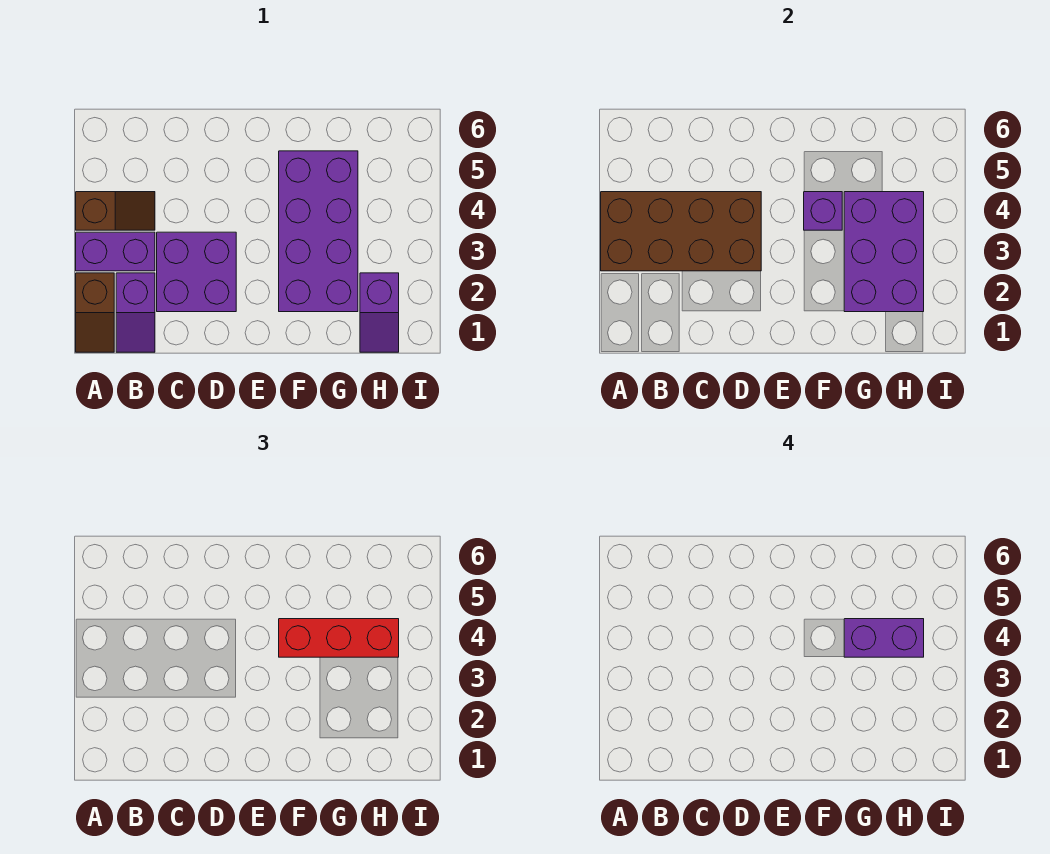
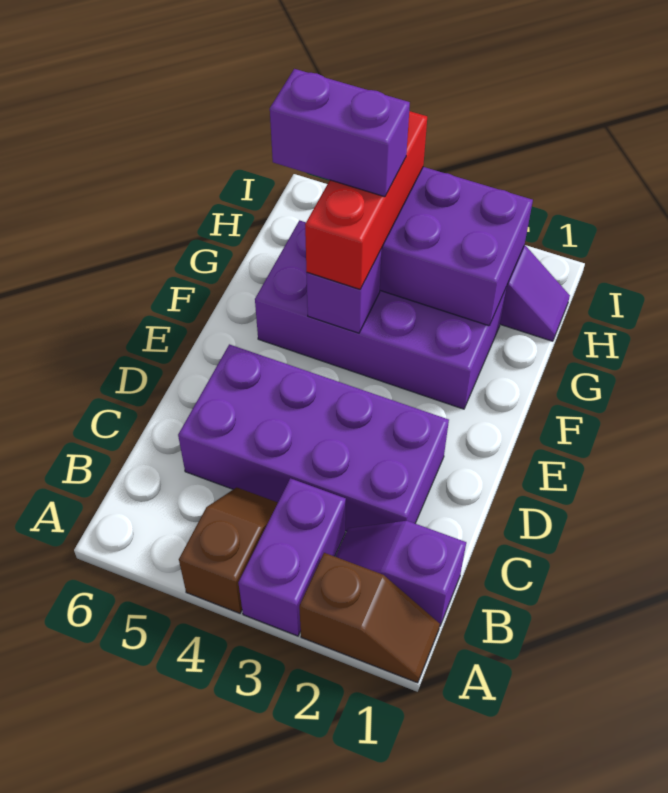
brown 2x4 brick [601,192,761,271] -> none
purple 1x2 slope [116,273,155,352] -> purple 1x2 slope turned to [335,521,466,625]
purple 2x2 brick [157,232,236,312] -> purple 2x4 brick [178,344,449,531]
purple 1x2 brick [844,619,924,657] -> purple 1x2 brick turned to [270,69,410,197]

